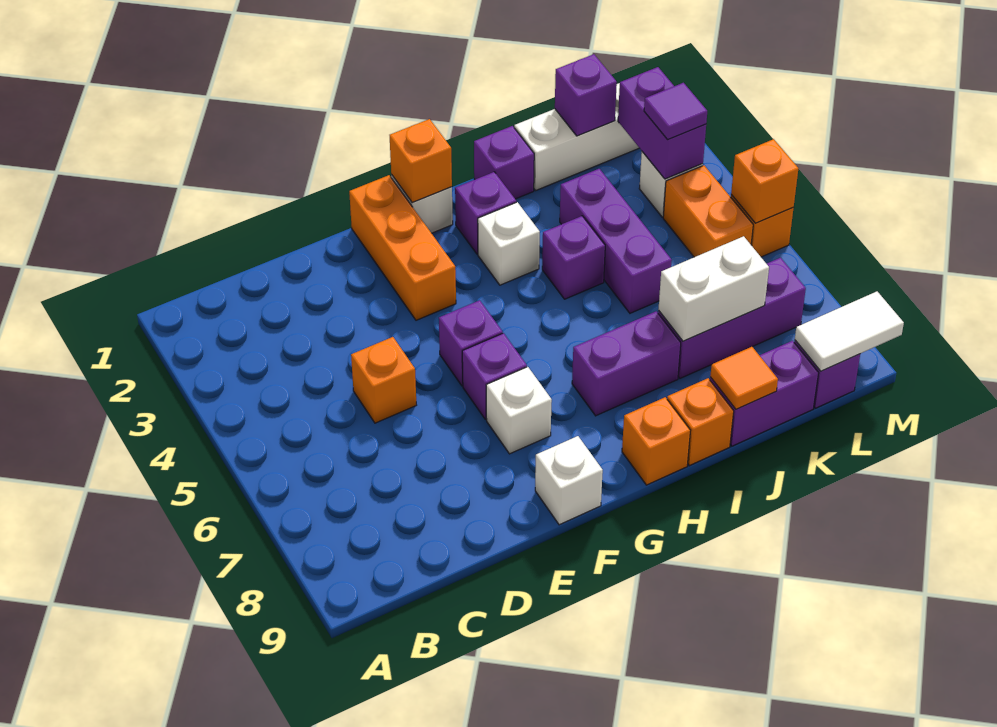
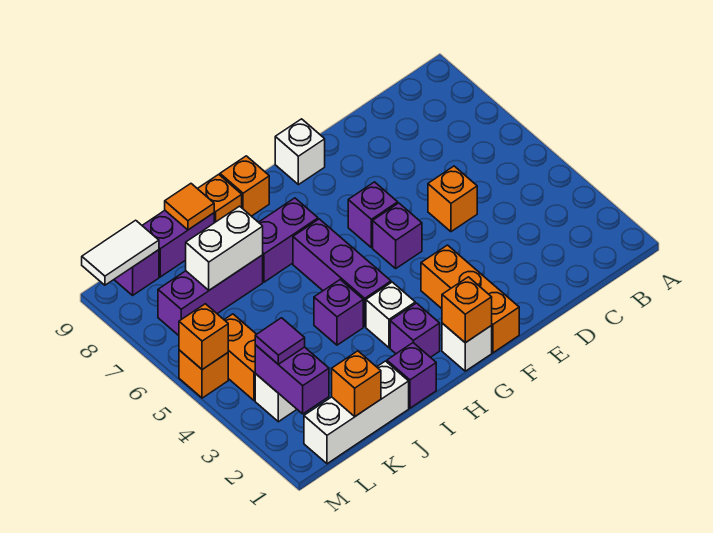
white 1x1 brick [486,367,552,454] -> none
purple 1x3 brick [560,169,672,313] -> purple 1x3 brick moved to [293,219,391,326]
purple 1x1 brick [555,54,617,136] -> orange 1x1 brick [332,351,381,416]

